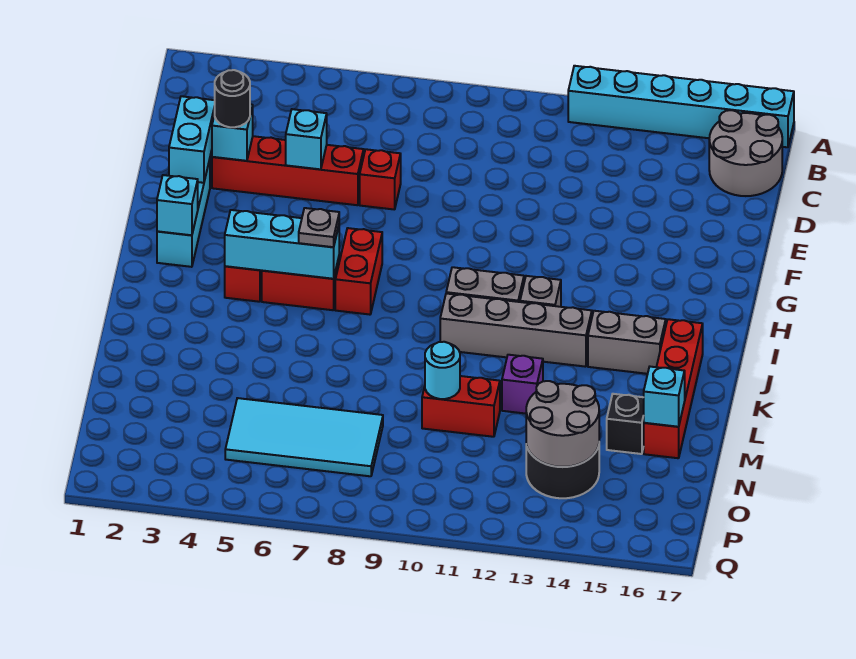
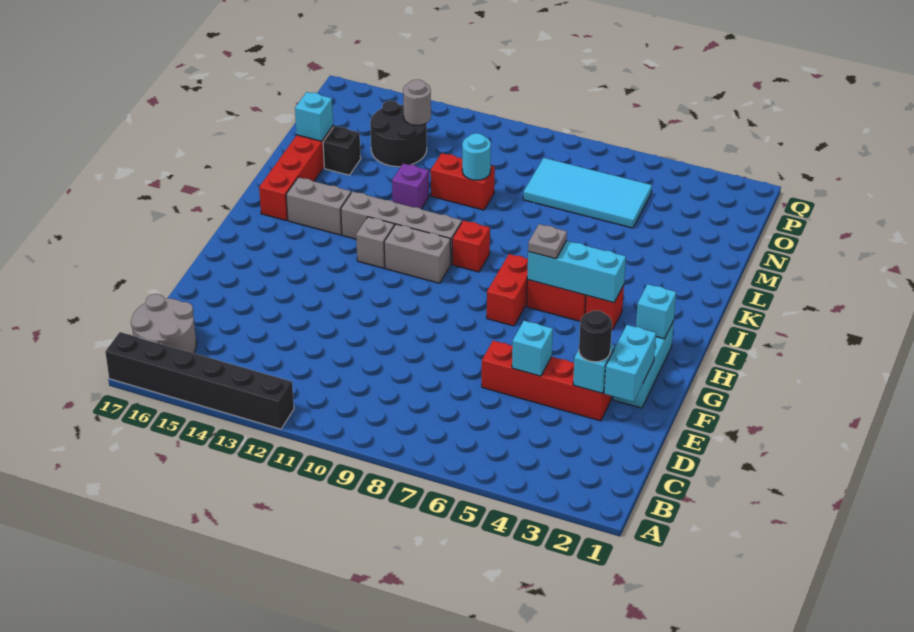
cyan 1x6 brick [568,66,794,147] -> black 1x6 brick [105,332,294,429]
red 1x1 brick [360,149,401,210] -> red 1x1 brick moved to [452,220,490,272]
grey 2x2 round brick [526,381,599,467] -> grey 1x1 round brick [403,80,431,125]

